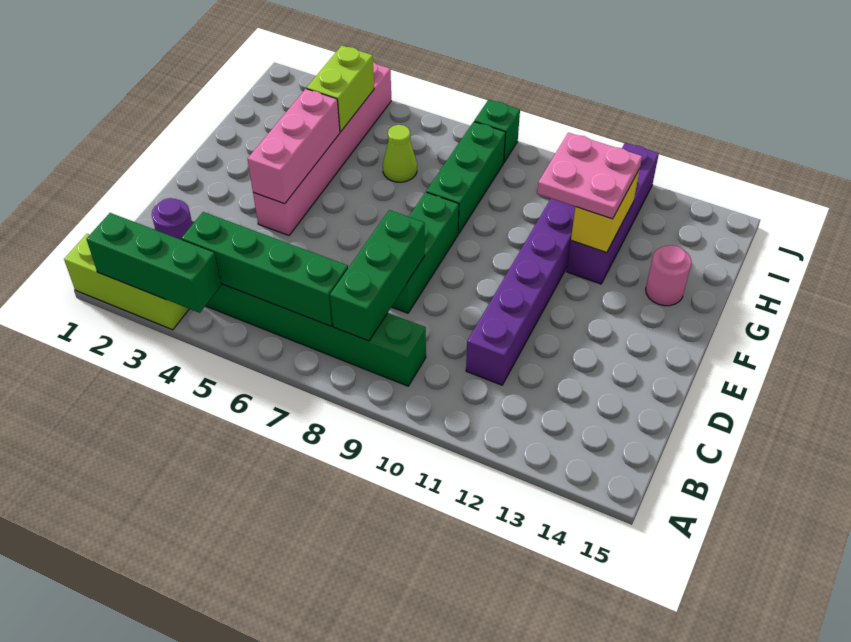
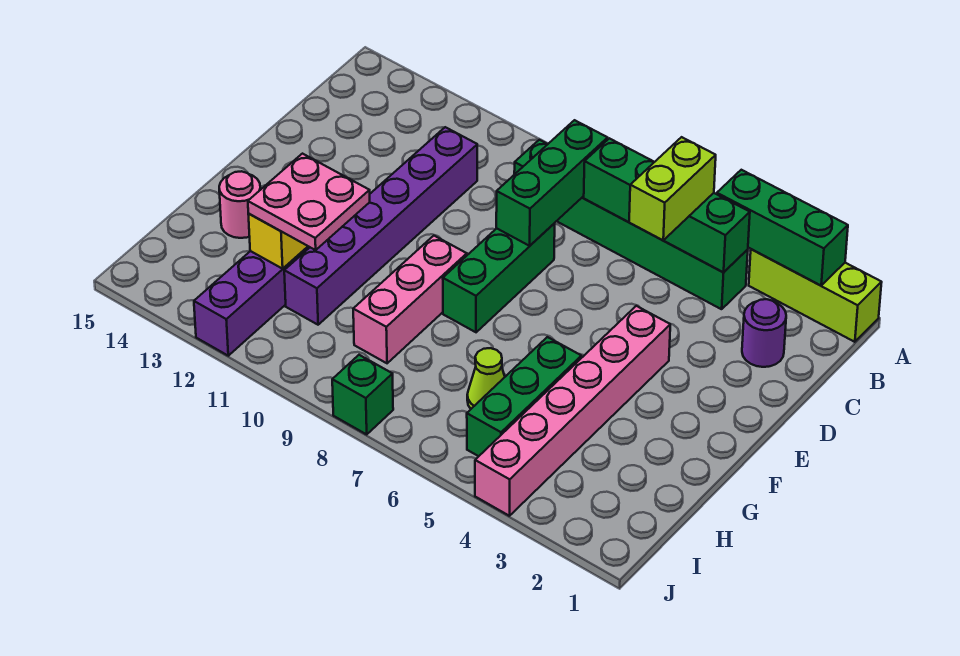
pink 1x3 brick [248,89,340,204] -> pink 1x3 brick moved to [353,236,467,363]
green 1x3 brick [426,122,506,234] -> green 1x3 brick moved to [467,337,581,456]
lime 1x2 brick [307,46,374,132] -> lime 1x2 brick moved to [629,137,716,240]

